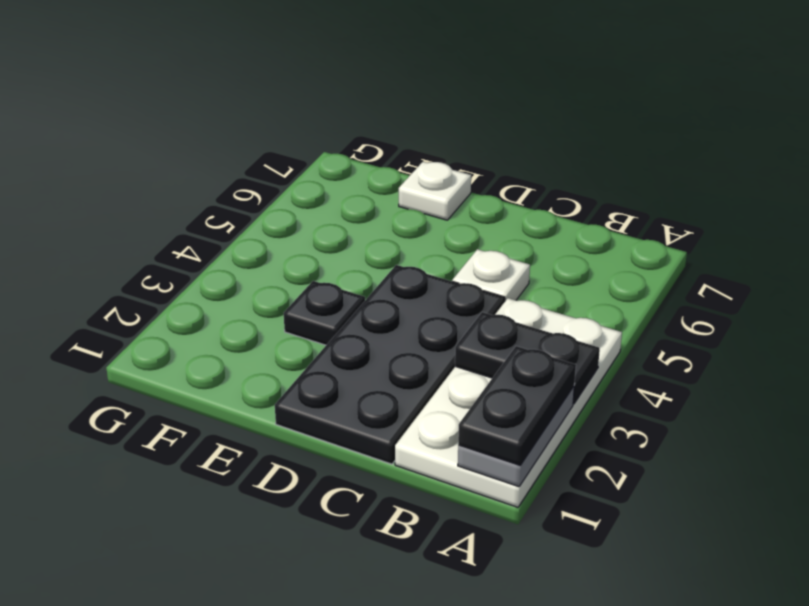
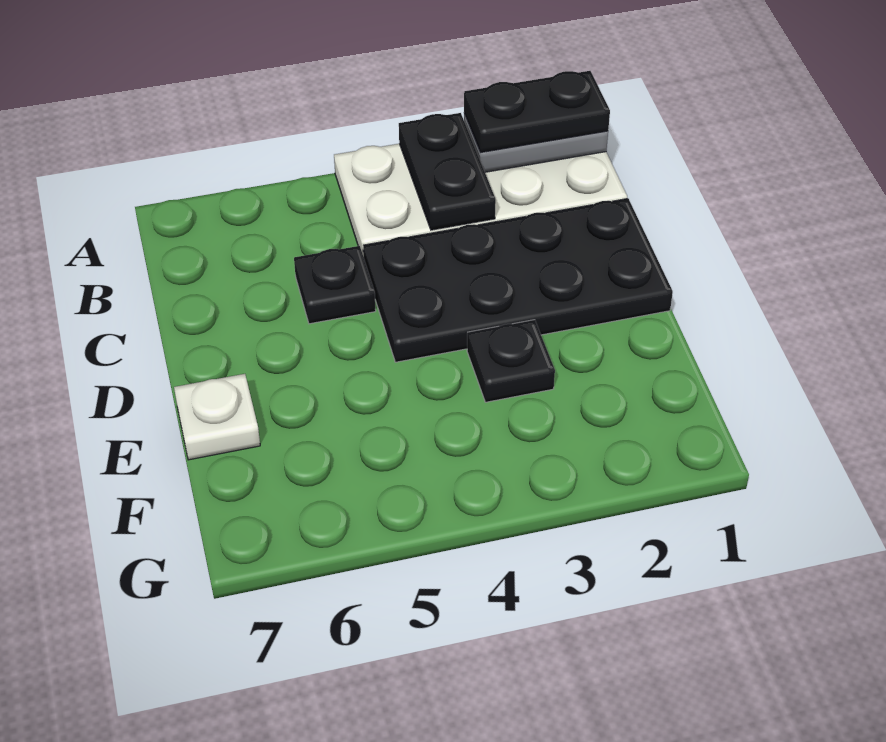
white 1x1 plate [452,249,530,301] -> black 1x1 plate [294,246,376,324]

